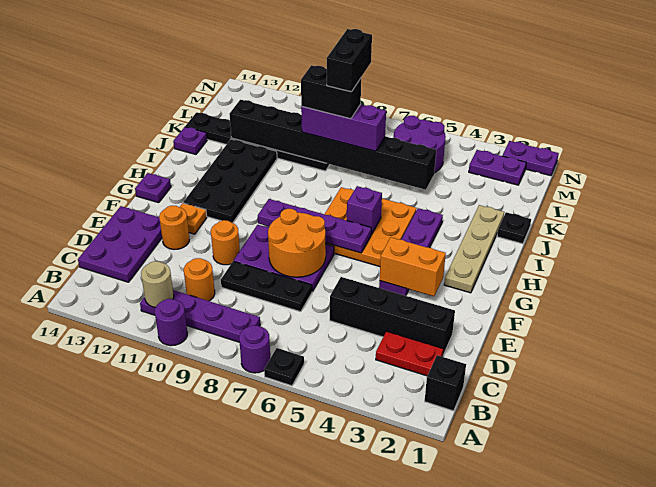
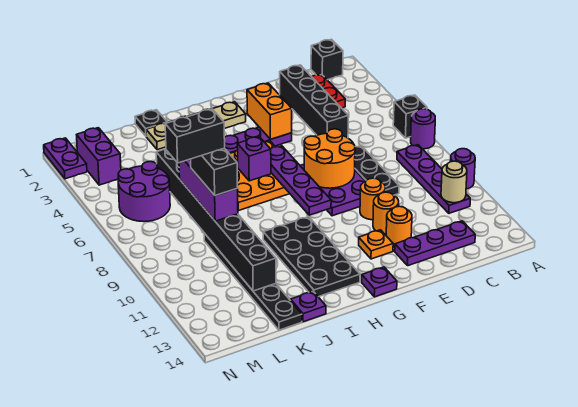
black 1x1 plate [264,348,304,386] -> black 1x1 brick [393,95,427,138]
orange 1x1 round brick [184,258,215,301] -> orange 1x1 round brick moved to [373,192,399,234]
purple 2x3 plate [78,206,162,282] -> purple 1x3 plate [395,221,475,266]
black 2x4 plate [183,139,277,223] -> black 2x4 plate turned to [263,217,360,297]
purple 1x2 plate [469,150,526,185] -> purple 1x2 brick [77,128,121,185]

